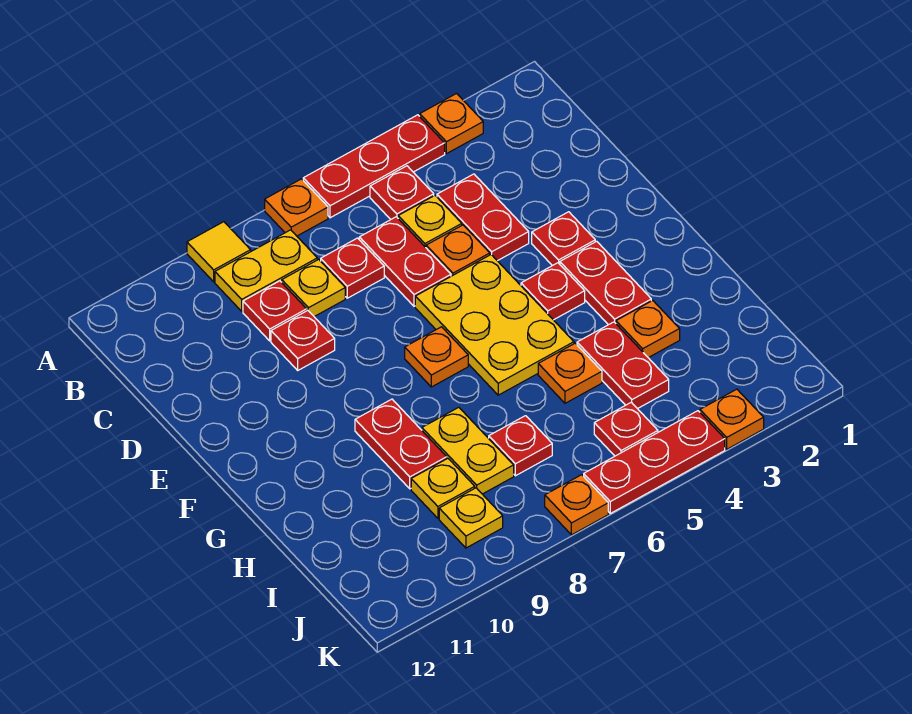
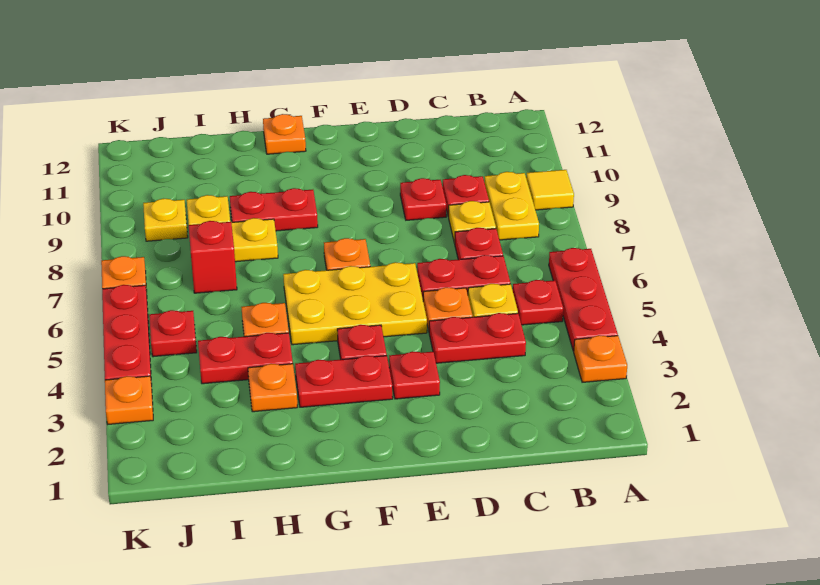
orange 1x1 plate [265,179,328,236] -> orange 1x1 plate moved to [263,114,306,154]
red 1x1 plate [489,416,552,476] -> red 1x1 brick [189,221,237,293]

